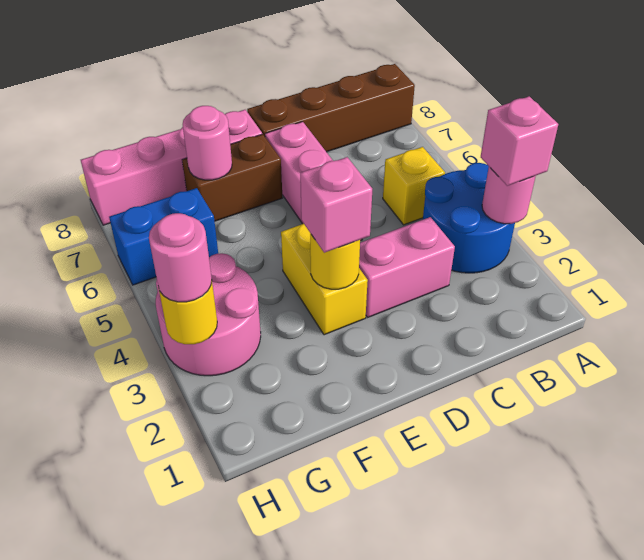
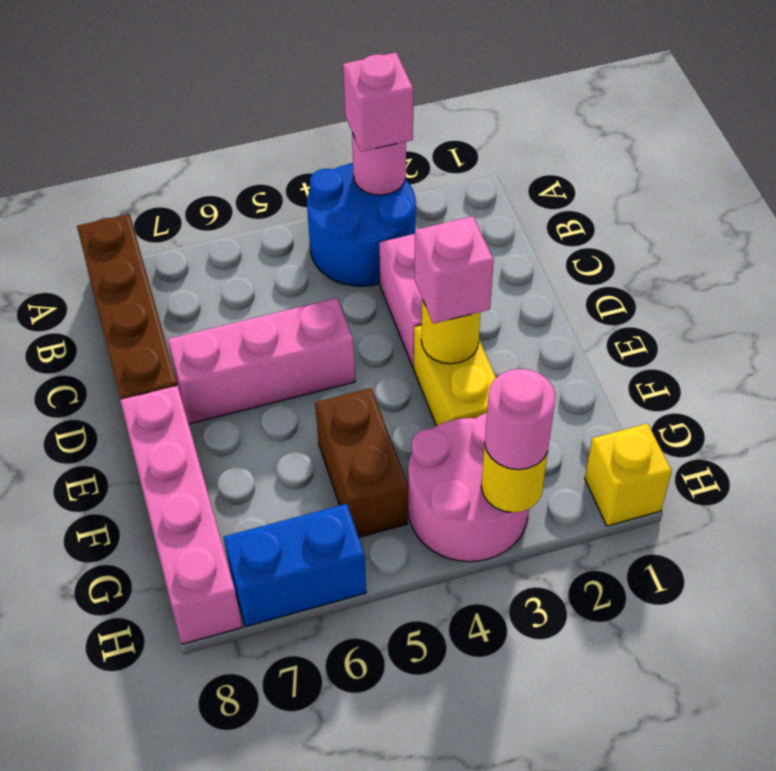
yellow 1x1 brick [383,147,445,225] -> yellow 1x1 brick moved to [585,423,672,526]
yellow 1x2 brick [281,223,368,335] -> yellow 1x2 brick turned to [414,325,496,426]
brown 1x2 brick [182,134,282,221] -> brown 1x2 brick moved to [315,388,408,537]
pink 1x1 round brick [183,106,232,180] -> none
blue 1x2 brick [109,188,218,285] -> blue 1x2 brick turned to [224,504,366,627]

